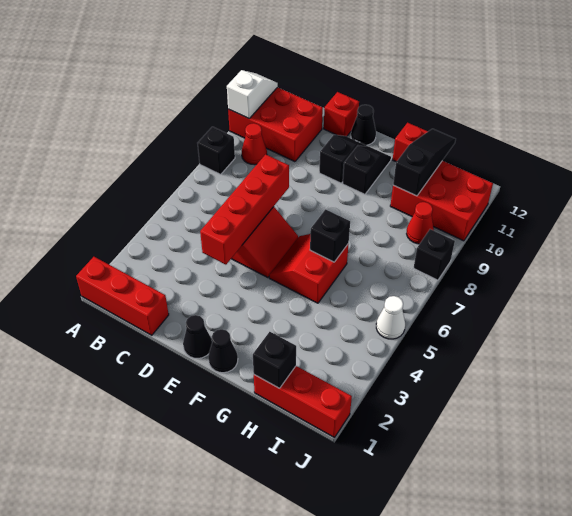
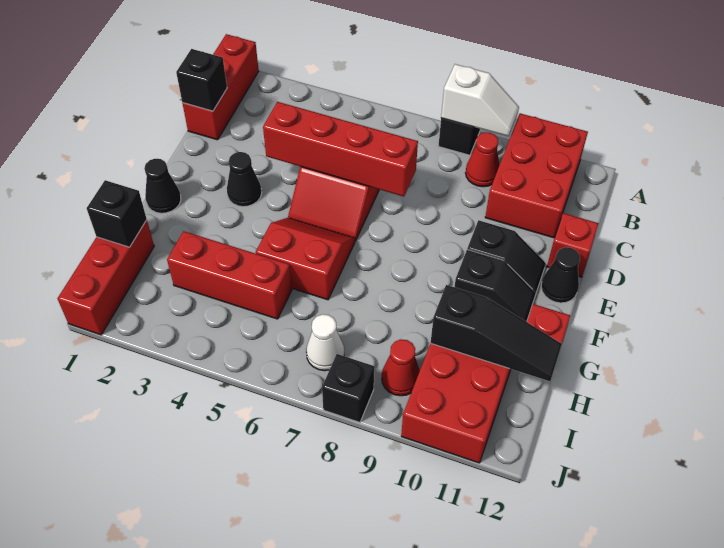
white 1x2 slope [227,70,278,118] -> white 1x2 slope moved to [441,64,519,136]
black 1x1 cone [183,315,212,358] -> black 1x1 cone moved to [227,152,262,207]
black 1x1 brick [310,209,350,262] -> black 1x1 brick moved to [176,49,227,111]
none -> red 1x3 brick [167,231,292,319]
white 1x1 cone [376,296,405,339] -> white 1x1 cone moved to [306,314,344,371]

